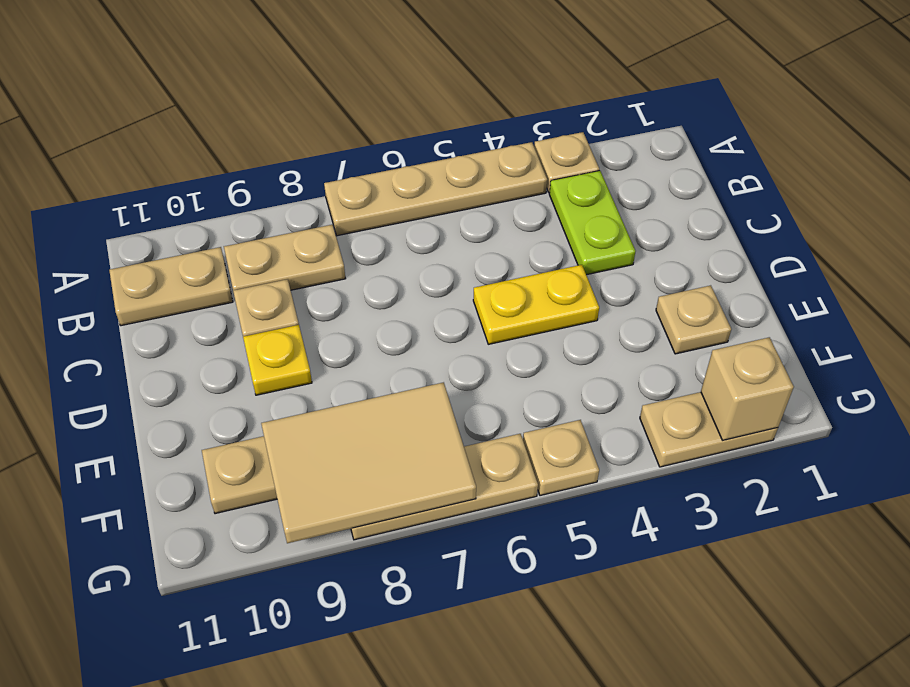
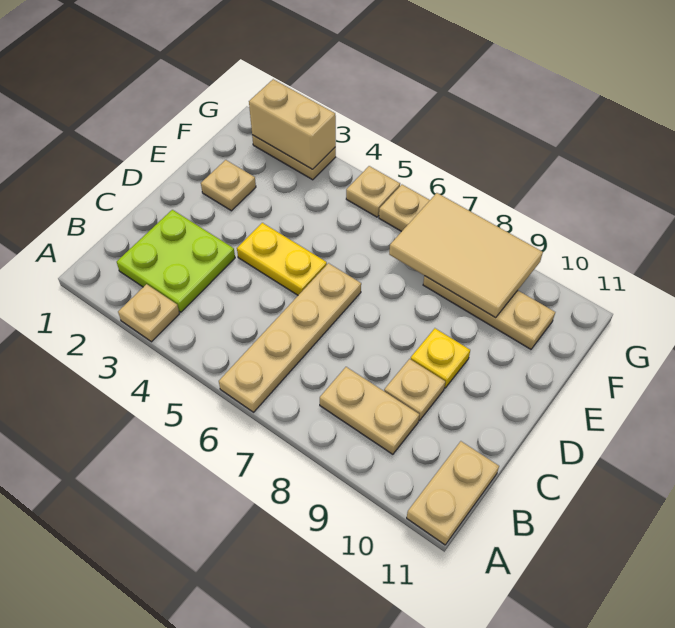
tan 1x4 plate [324,142,547,236] -> tan 1x4 plate turned to [219,263,361,412]
lime 1x2 plate [549,171,636,275] -> lime 2x2 plate [117,210,235,312]
tan 1x2 plate [109,247,233,326] -> tan 1x2 plate turned to [407,441,499,545]
tan 1x1 brick [701,337,794,440] -> tan 1x2 brick [249,79,336,169]

